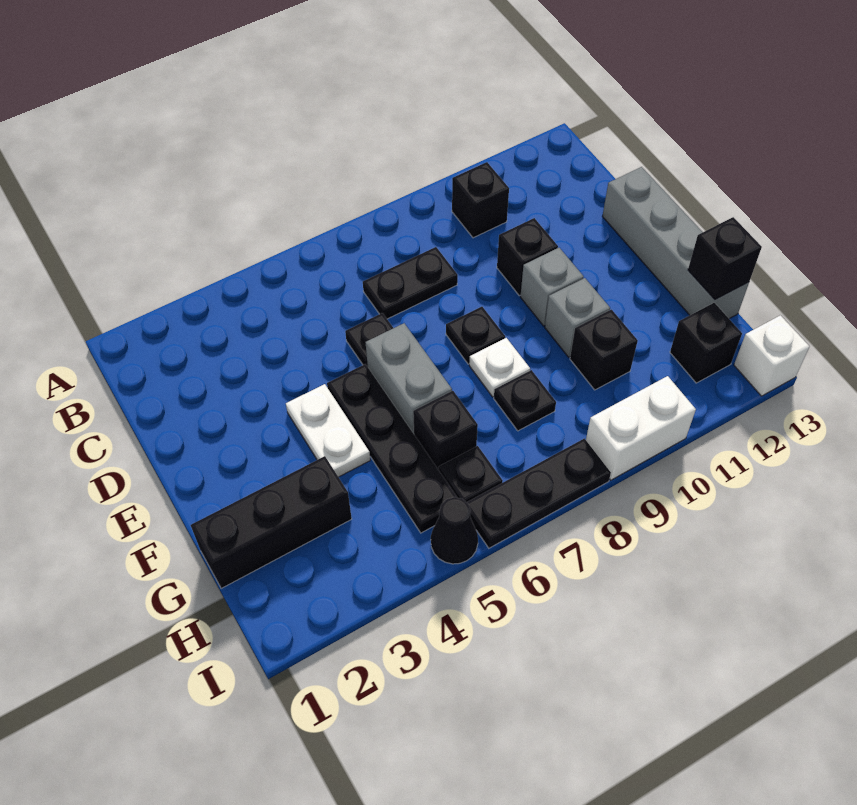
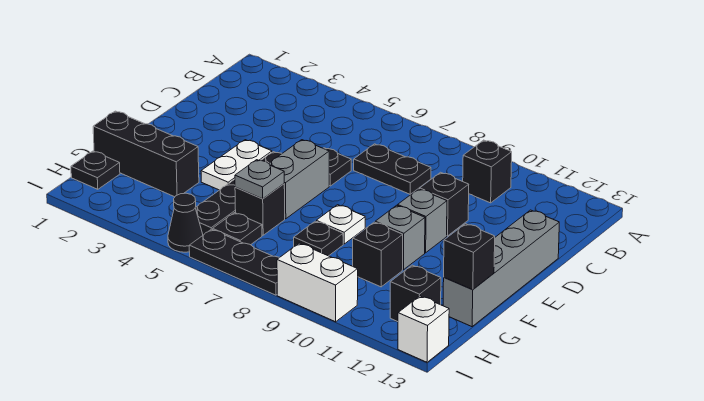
black 1x1 plate [446,307,505,364] -> black 1x1 plate moved to [71,151,120,189]
none -> grey 1x1 plate [235,160,284,199]

